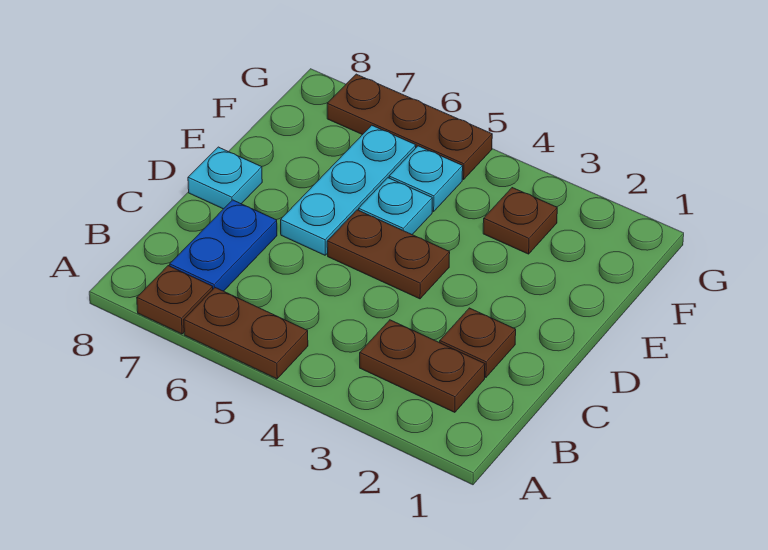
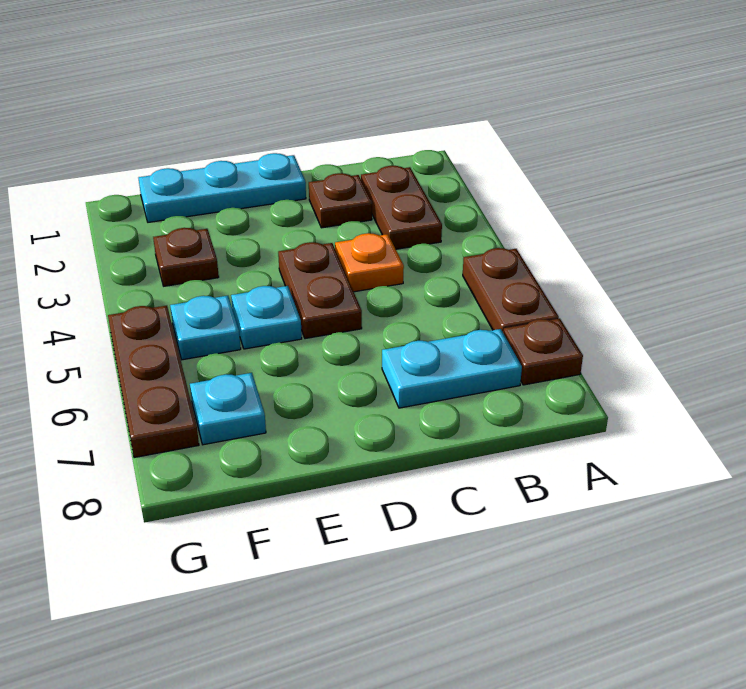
blue 1x2 plate [170,200,277,291] -> cyan 1x2 plate [382,329,522,408]
none -> orange 1x1 plate [335,233,404,292]
cyan 1x3 plate [281,125,416,255] -> cyan 1x3 plate moved to [139,153,306,222]
cyan 1x1 plate [188,147,262,209] -> cyan 1x1 plate moved to [190,373,266,445]

